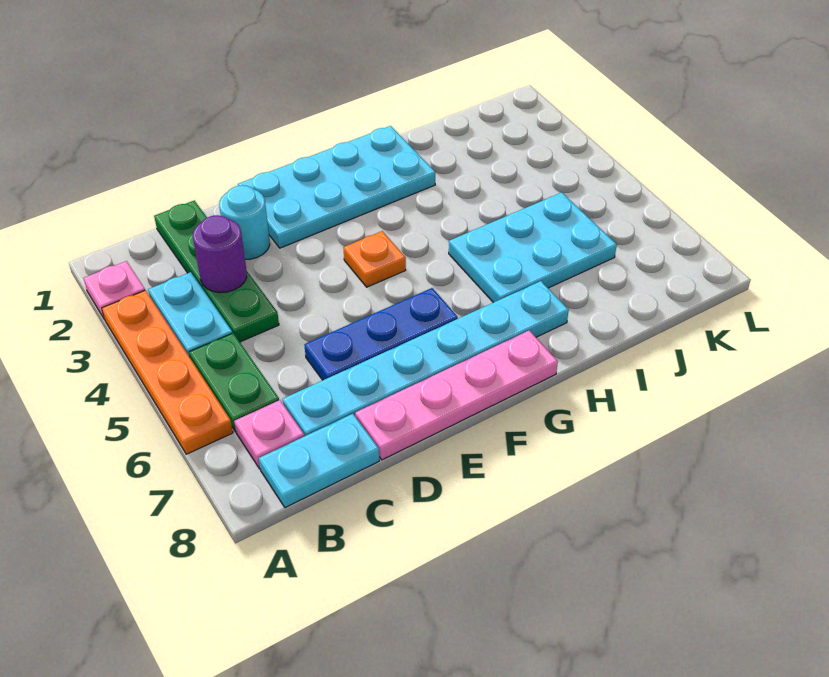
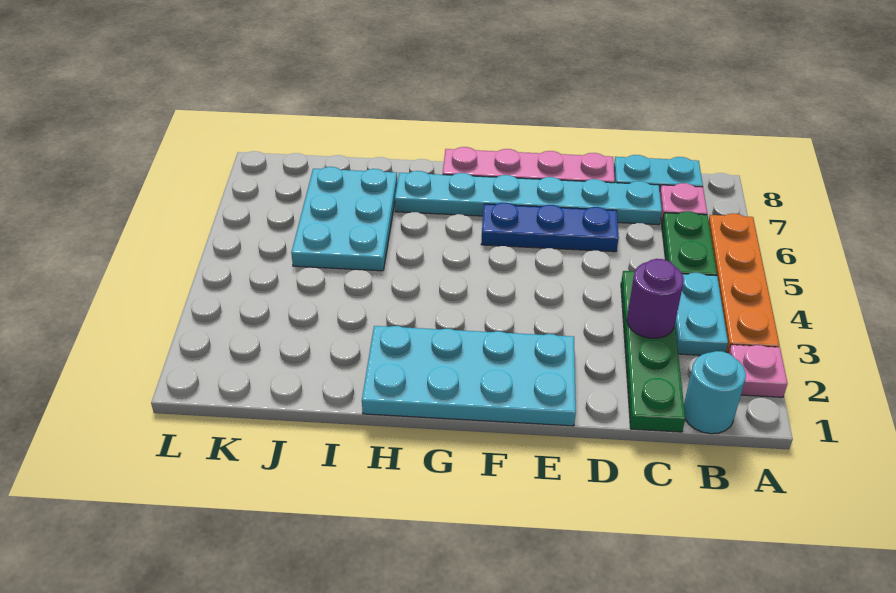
cyan 1x1 round brick [219,185,270,259] -> cyan 1x1 round brick moved to [684,351,746,434]
orange 1x1 plate [343,231,406,287] -> none
cyan 2x3 plate [449,193,617,303] -> cyan 2x3 plate turned to [291,167,397,271]

